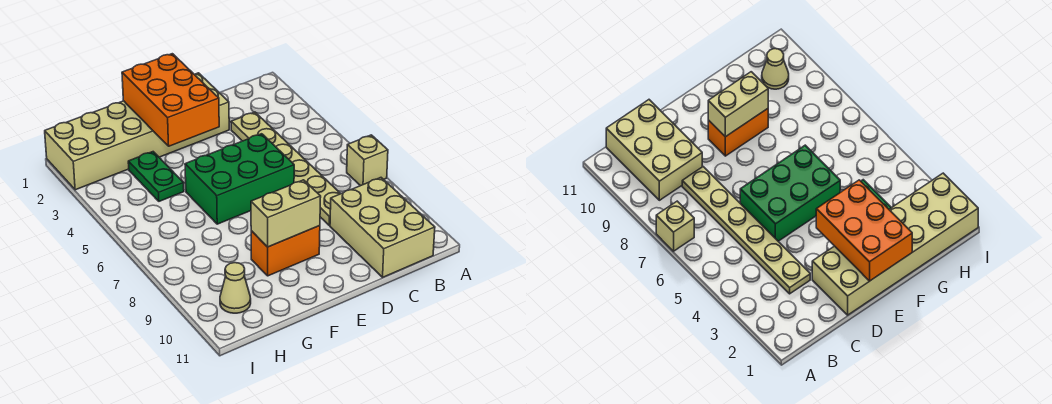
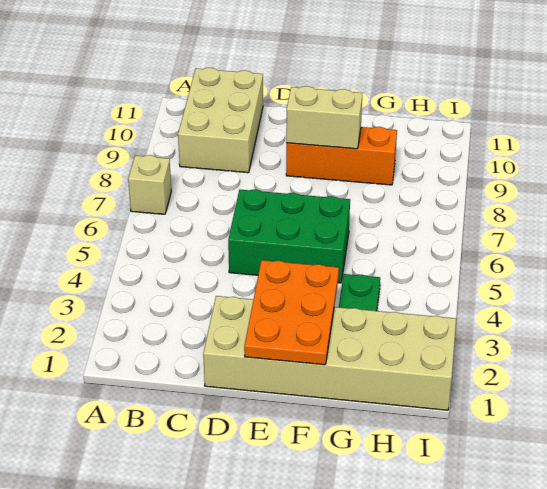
tan 1x6 plate [231,112,341,226] -> none
orange 2x3 brick [122,54,219,146] -> orange 2x3 plate [244,260,339,365]
orange 1x2 brick [251,226,320,276] -> orange 1x3 brick [286,127,397,185]
tan 1x1 cone [220,263,251,313] -> none

